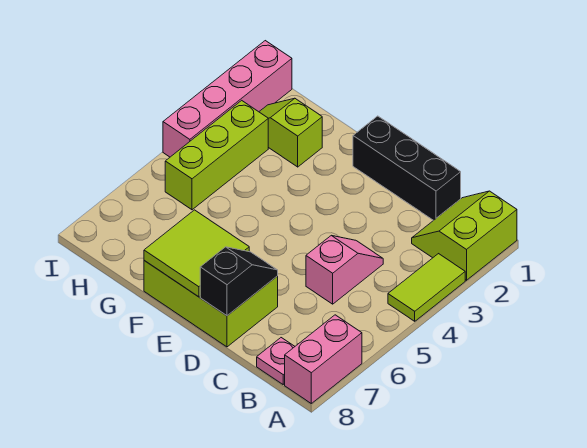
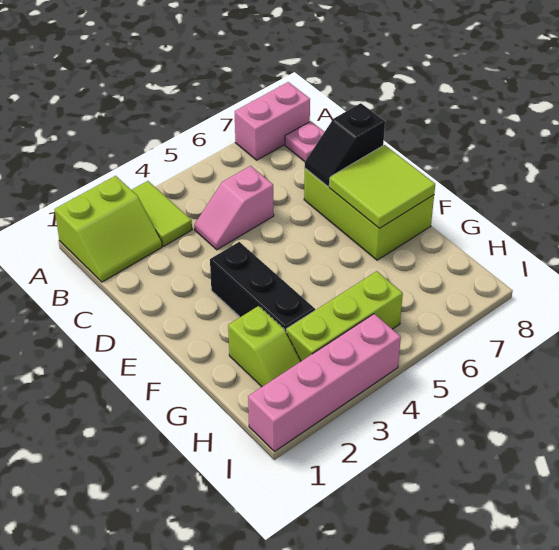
lime 1x2 tile [388,254,465,321] -> lime 1x2 tile turned to [132,181,192,246]
black 1x3 brick [353,116,461,220] -> black 1x3 brick moved to [210,242,315,332]

